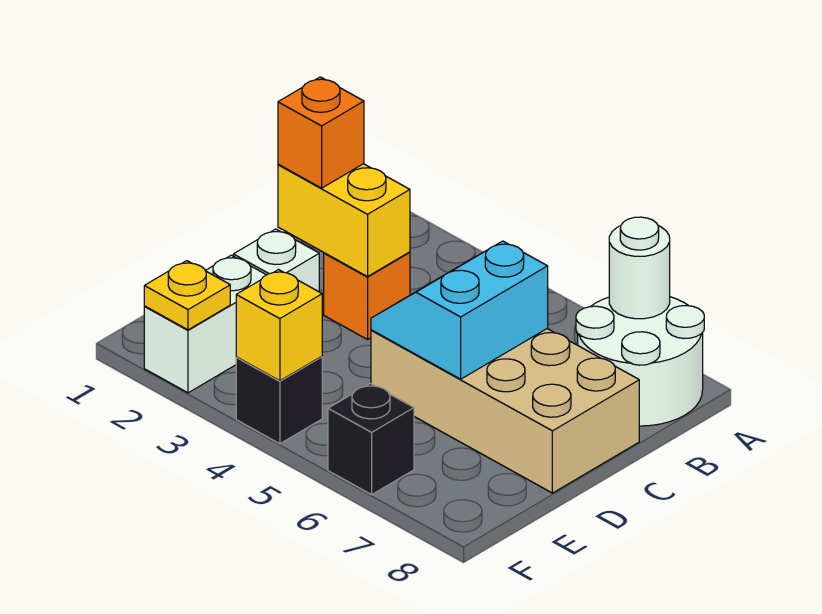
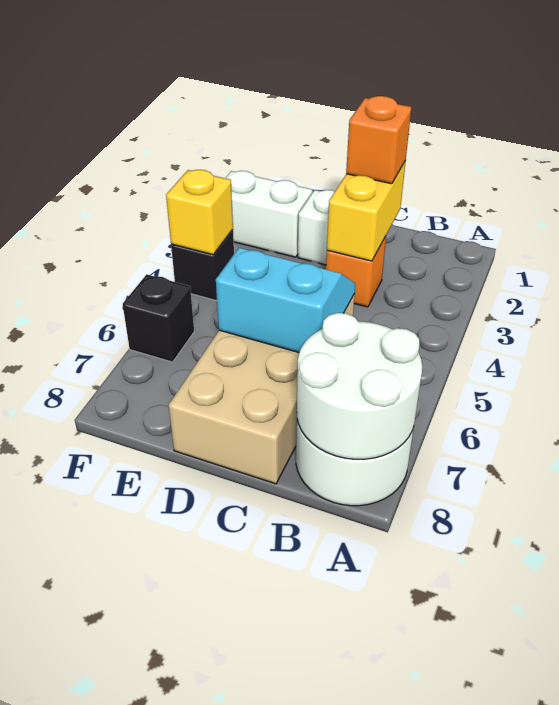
white 1x1 round brick [609,217,670,319] -> white 2x2 round brick [297,313,422,459]
yellow 1x1 plate [144,261,230,330] -> none

